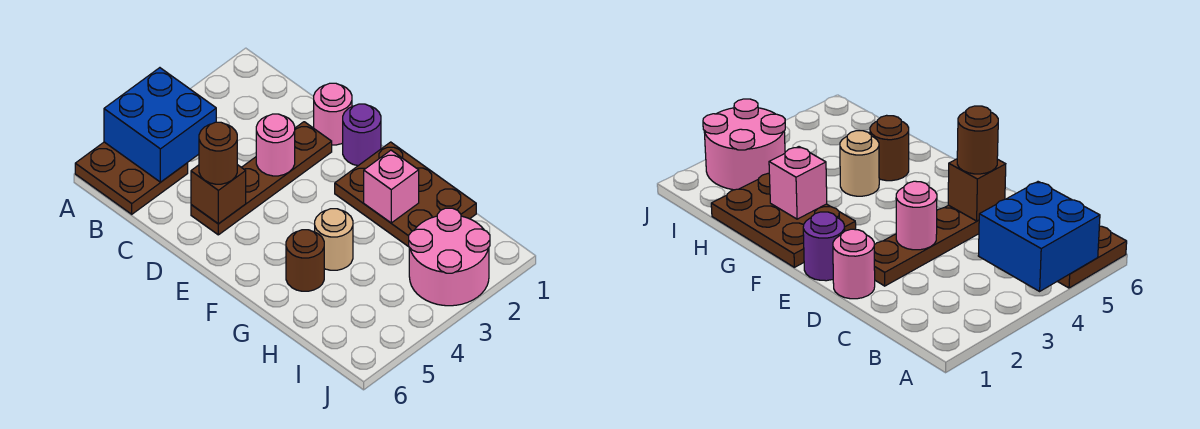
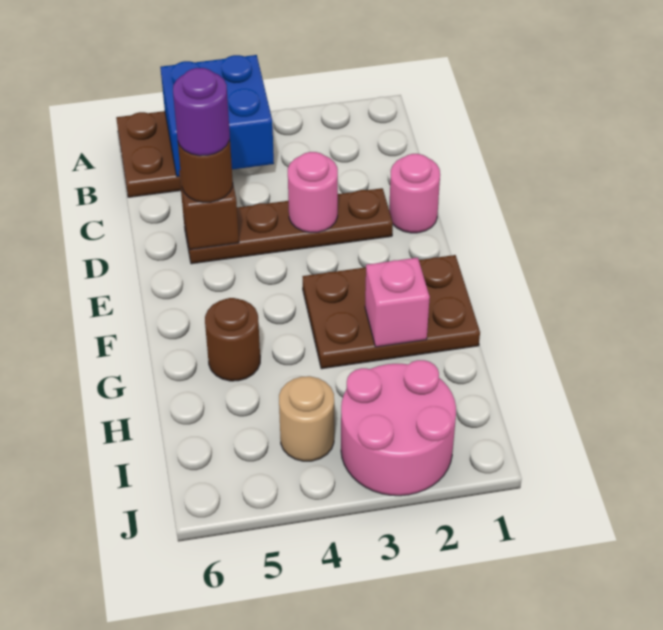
purple 1x1 round brick [343,104,381,166] -> purple 1x1 round brick moved to [173,68,230,156]
brown 2x3 plate [335,142,476,247] -> brown 2x3 plate turned to [303,255,480,369]
tan 1x1 round brick [315,209,353,270] -> tan 1x1 round brick moved to [279,376,334,461]

